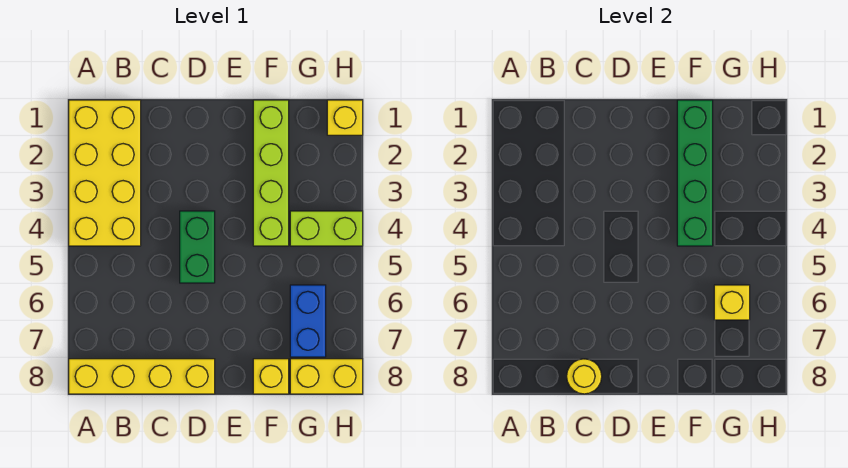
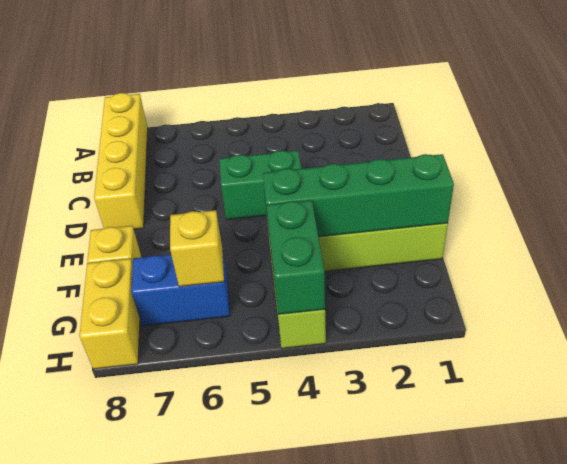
yellow 2x4 brick [69,100,141,246] -> none
yellow 1x1 round brick [567,359,602,394] -> none
none -> green 1x2 brick [266,200,325,314]
yellow 1x1 brick [327,100,363,135] -> none

